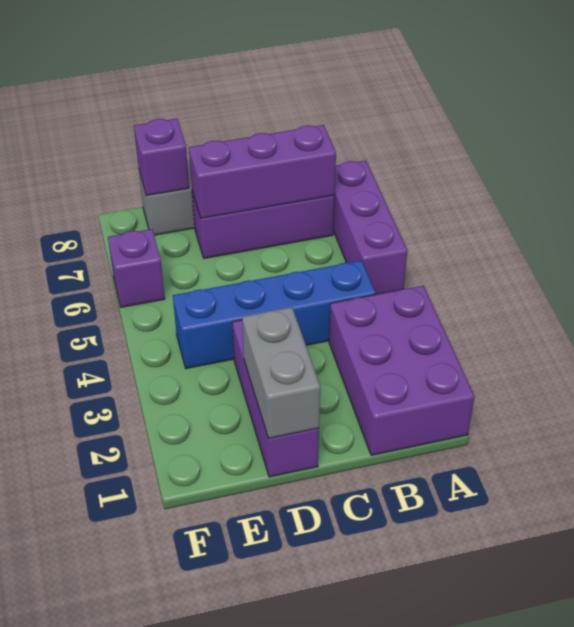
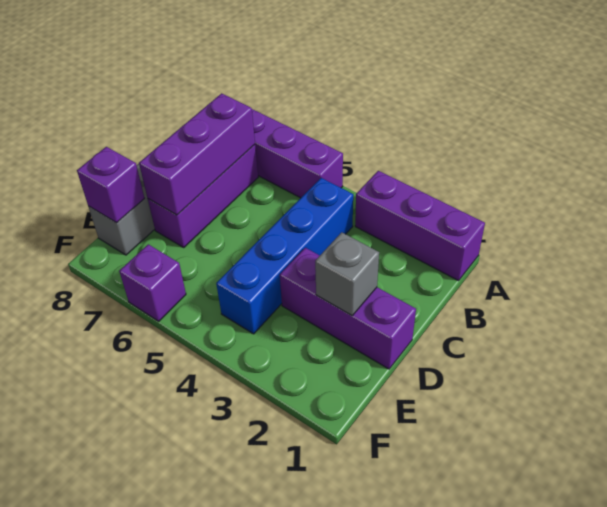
purple 2x3 brick [329,286,475,455] -> purple 1x3 brick [355,171,485,281]
grey 1x2 brick [242,308,320,438] -> grey 1x1 brick [315,232,379,316]

